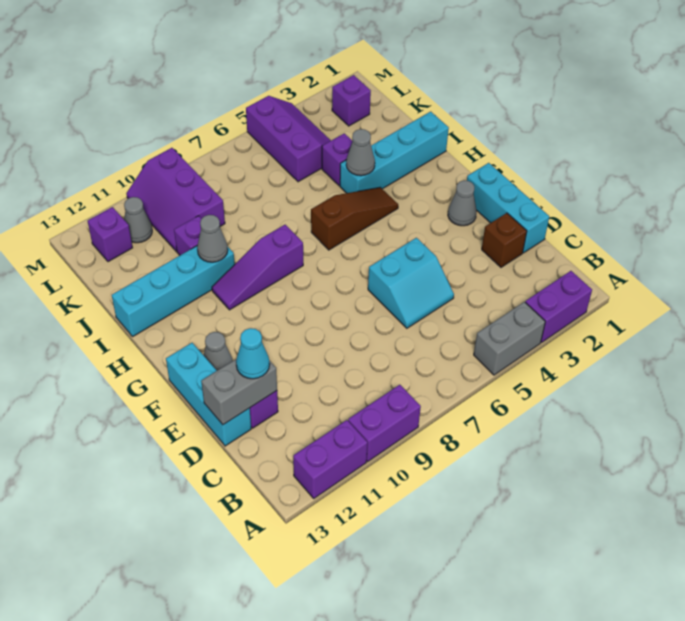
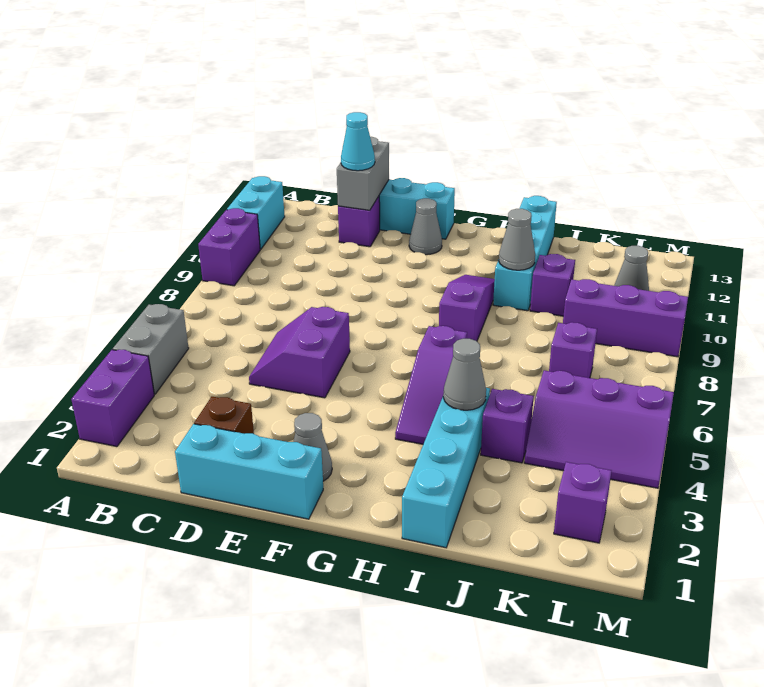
purple 1x2 brick [293,420,367,498] -> cyan 1x2 brick [227,176,285,249]
cyan 2x2 slope [368,238,454,328] -> purple 2x2 slope [249,307,350,398]
brown 1x3 slope [311,187,398,250] -> purple 1x3 slope [395,326,467,444]
purple 1x1 brick [88,207,132,262] -> purple 1x1 brick moved to [549,322,597,378]

